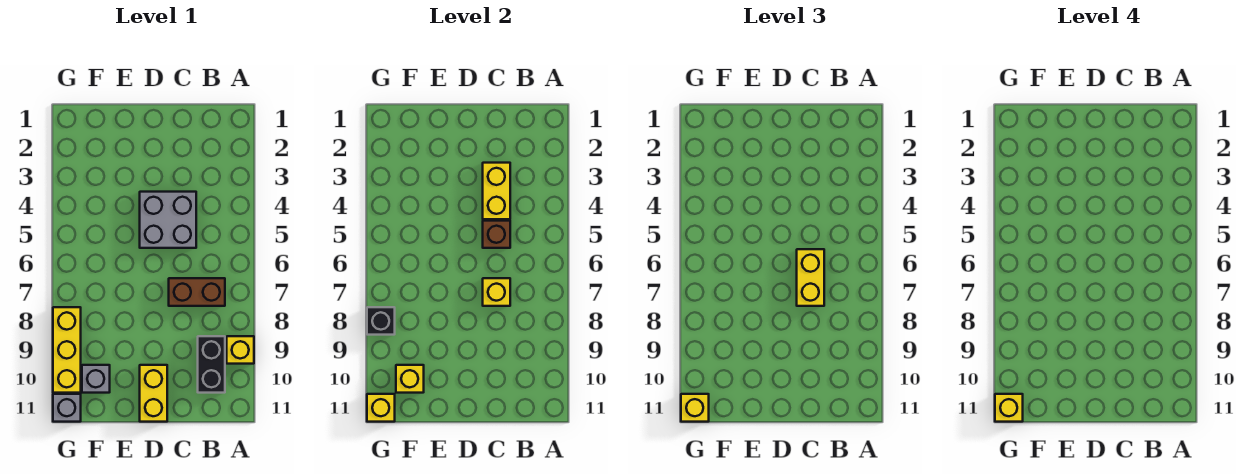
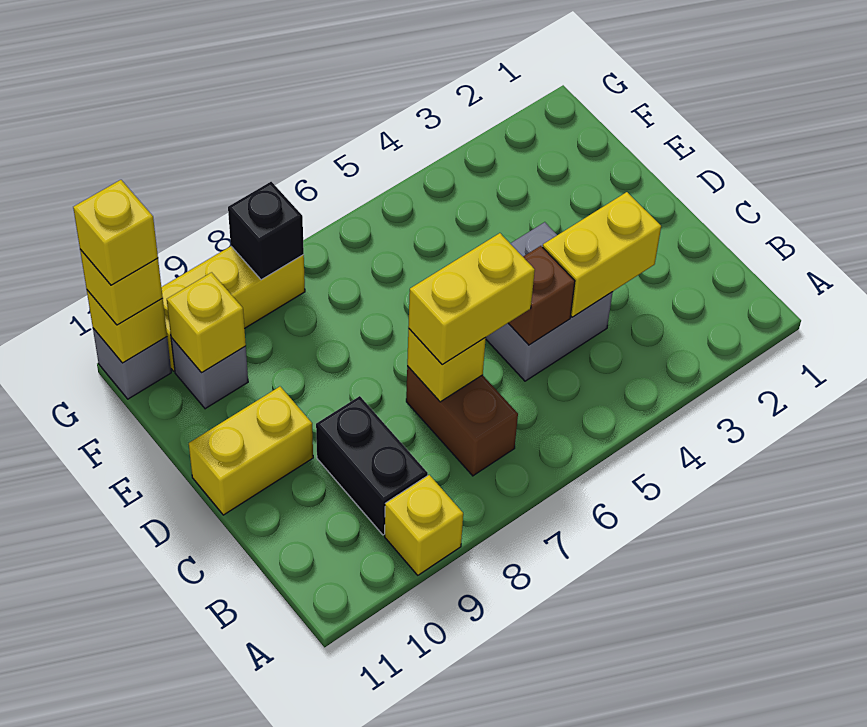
black 1x2 brick [198,336,225,393] -> black 1x2 brick turned to [316,396,428,535]

